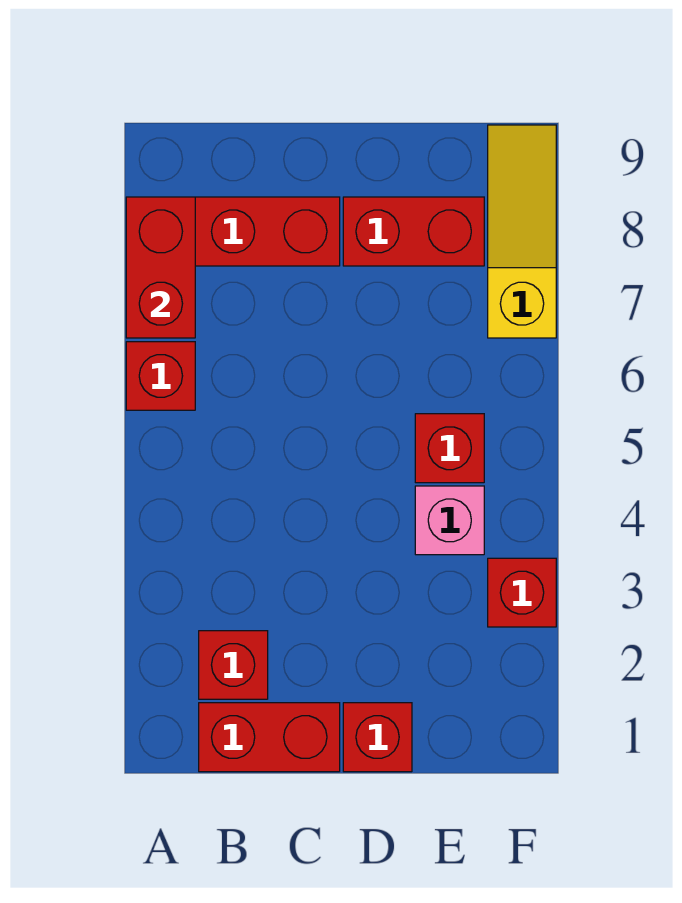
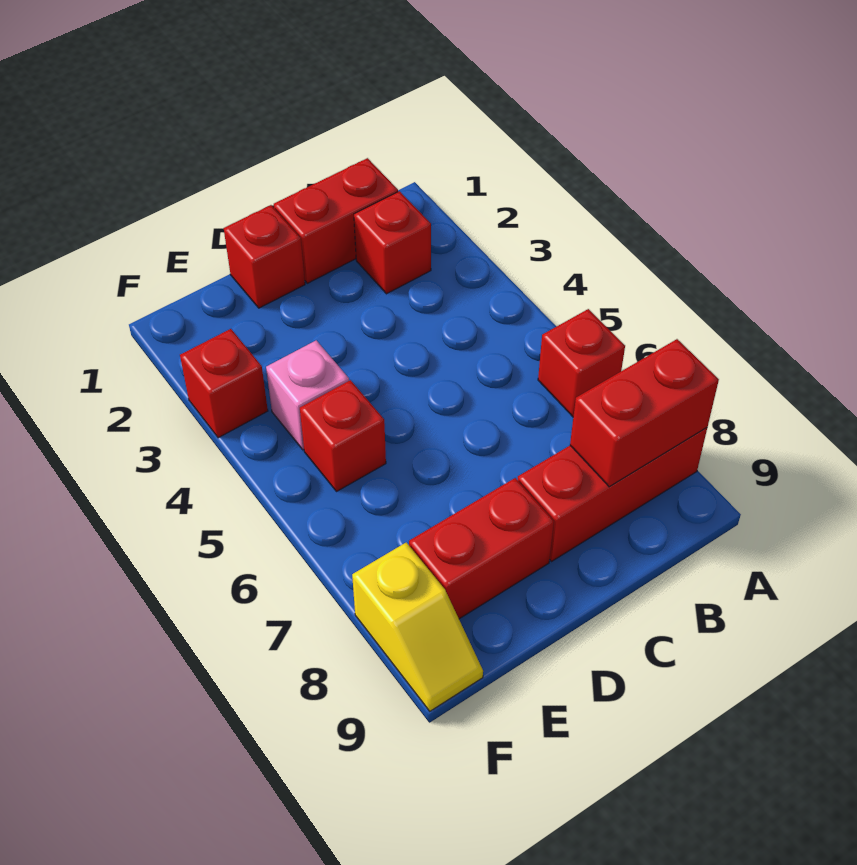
red 1x2 brick [126,197,195,338] -> red 1x2 brick turned to [570,339,719,487]
yellow 1x3 slope [488,125,556,338] -> yellow 1x2 slope [352,543,483,711]

